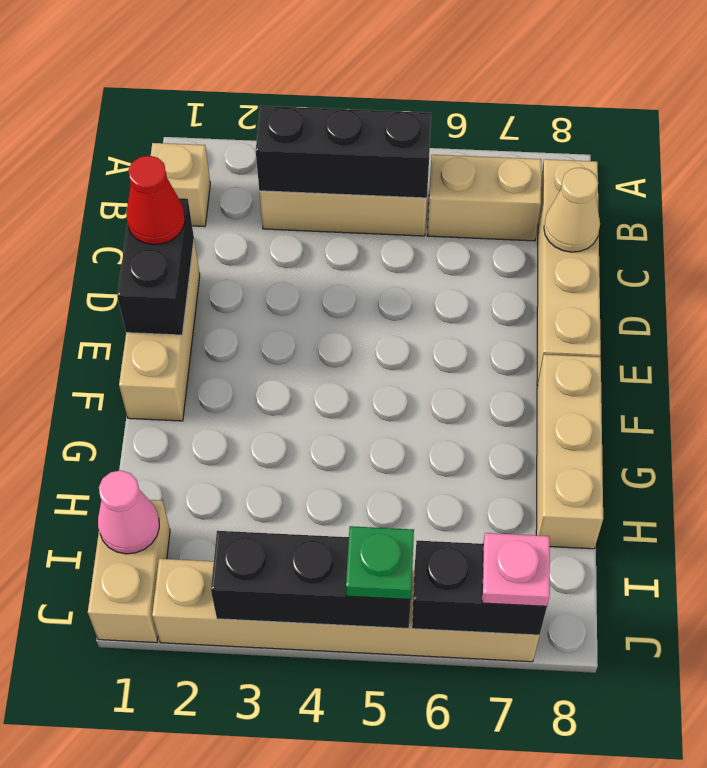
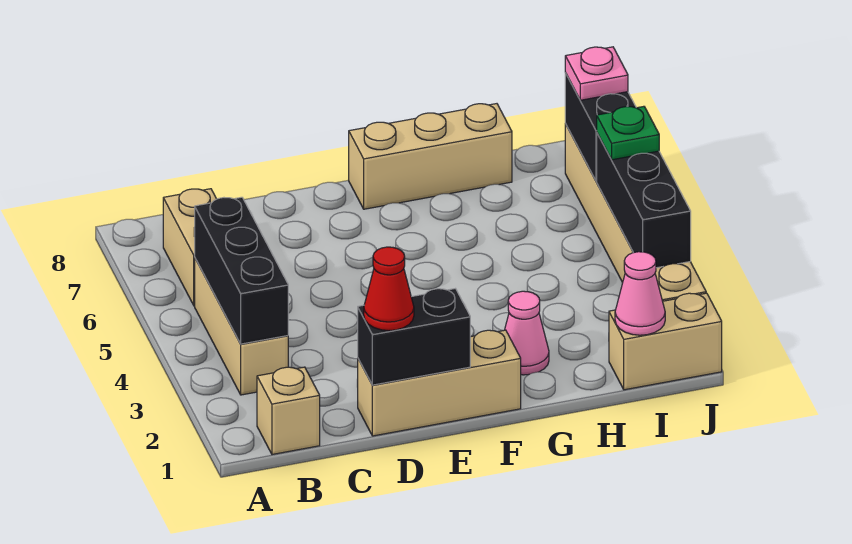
tan 1x4 brick [537,159,601,386] -> none
tan 1x1 cone [544,167,600,252] -> none
none -> pink 1x1 cone [505,291,549,375]

